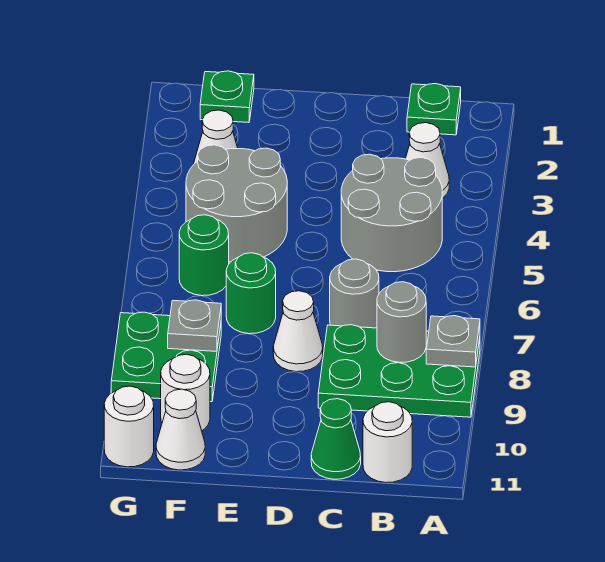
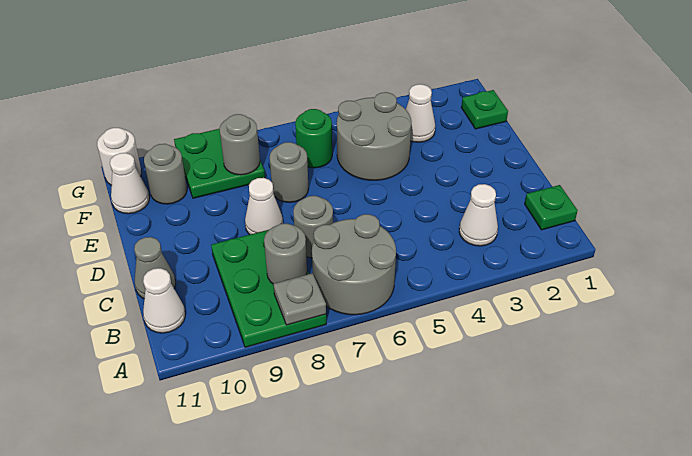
grey 2x2 round brick [341,154,442,272] -> grey 2x2 round brick moved to [312,214,396,315]
white 1x1 round brick [363,402,412,483] -> white 1x1 cone [143,268,185,333]
green 1x1 cone [311,399,361,479] -> grey 1x1 cone [134,237,176,299]
green 1x1 round brick [226,253,276,334] -> grey 1x1 round brick [270,142,309,202]
grey 1x1 plate [168,300,221,351] -> grey 1x1 round brick [219,114,260,175]
white 1x1 round brick [161,354,210,430] -> grey 1x1 round brick [144,144,187,204]

